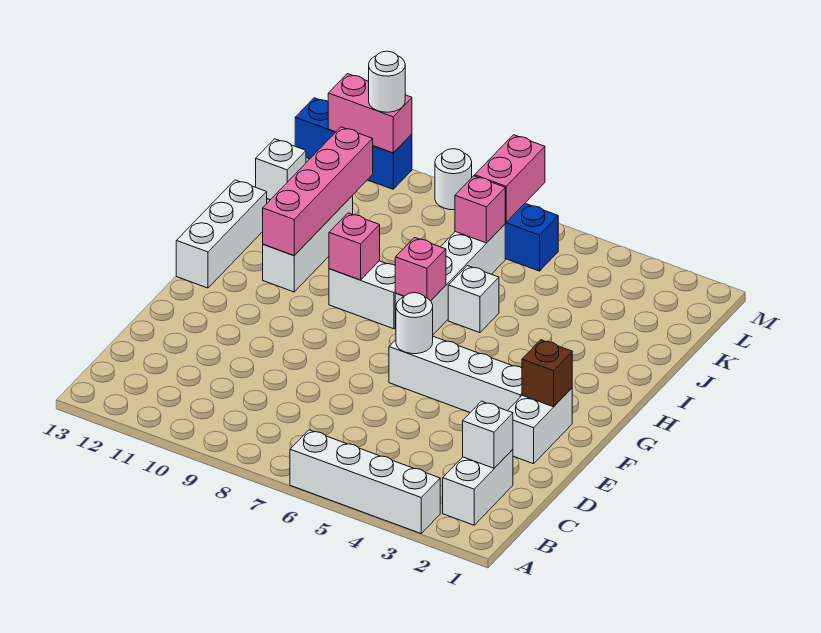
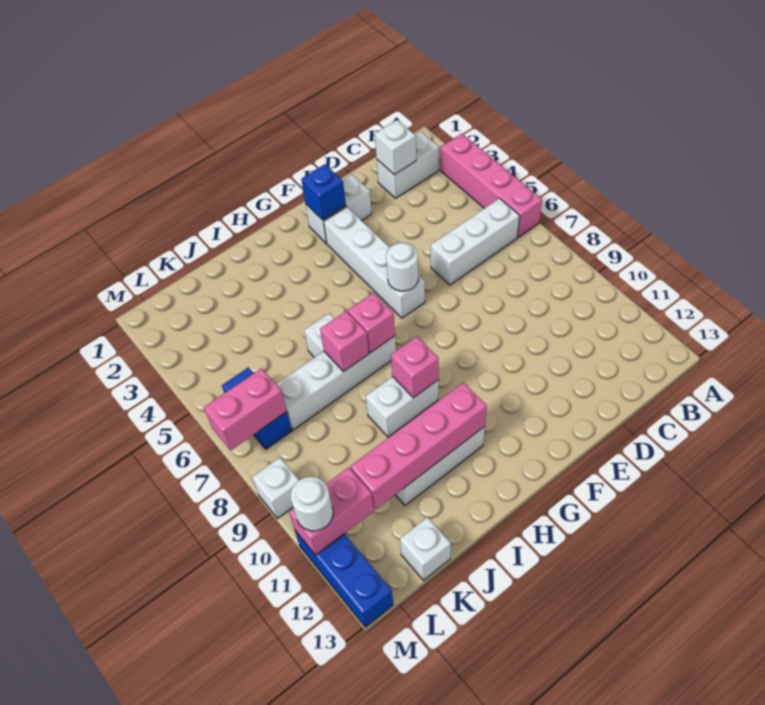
white 1x4 brick [290,430,440,533] -> pink 1x4 brick [441,134,542,237]
brown 1x1 brick [522,340,572,407] -> blue 1x1 brick [301,164,346,220]
white 1x3 brick [176,180,267,288] -> white 1x3 brick moved to [431,198,520,285]
white 1x2 brick [329,261,395,329] -> white 1x2 brick turned to [366,376,439,437]
pink 1x1 brick [455,176,506,243] -> pink 1x1 brick moved to [320,311,369,372]
white 1x1 round brick [435,149,472,210] -> white 1x1 brick [252,457,299,518]
pink 1x2 brick [328,74,412,153] -> pink 1x2 brick turned to [289,467,374,555]

